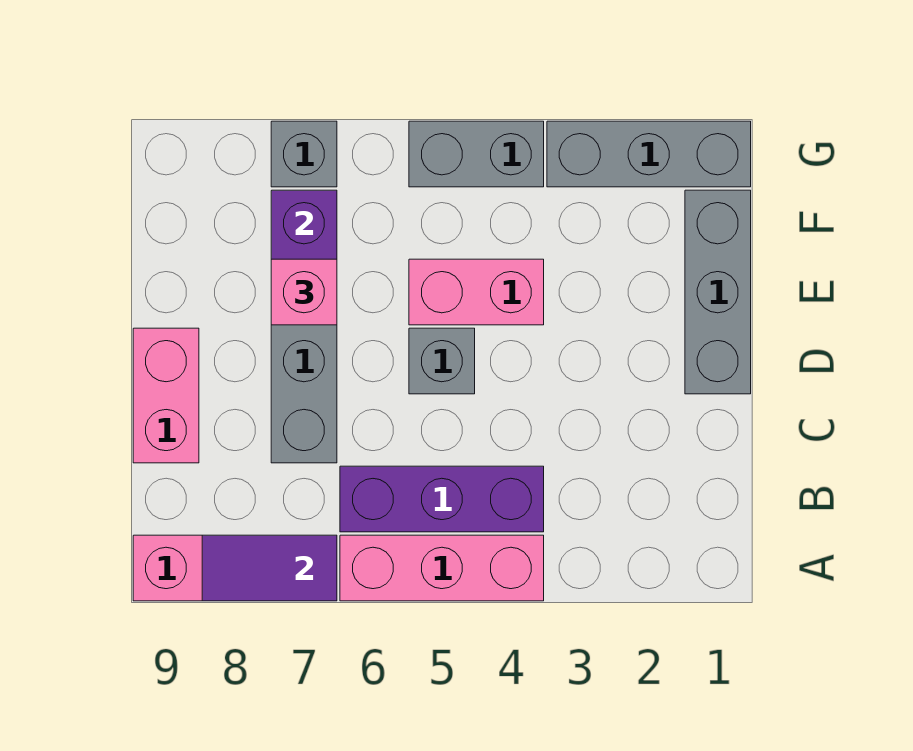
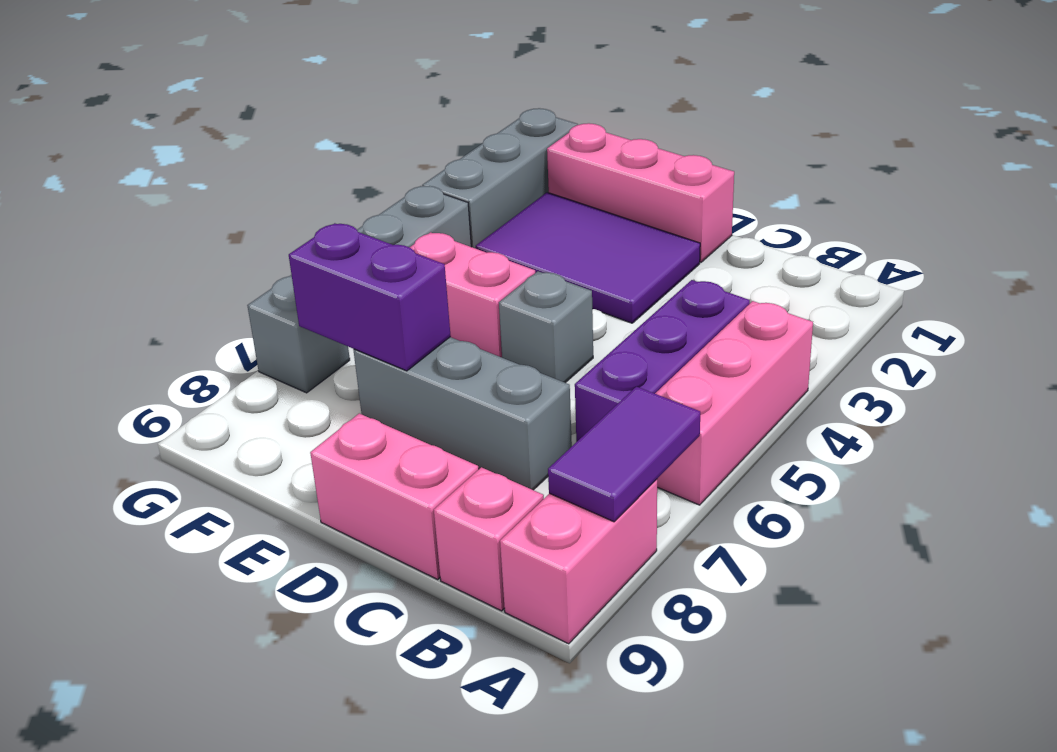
grey 1x3 brick [685,190,751,394] -> pink 1x3 brick [547,123,734,262]
none -> purple 2x3 tile [476,192,700,323]
pink 1x2 brick [409,259,544,325] -> pink 1x2 brick turned to [410,232,535,357]
pink 1x1 brick [271,259,337,325] -> pink 1x1 brick moved to [434,467,544,611]

